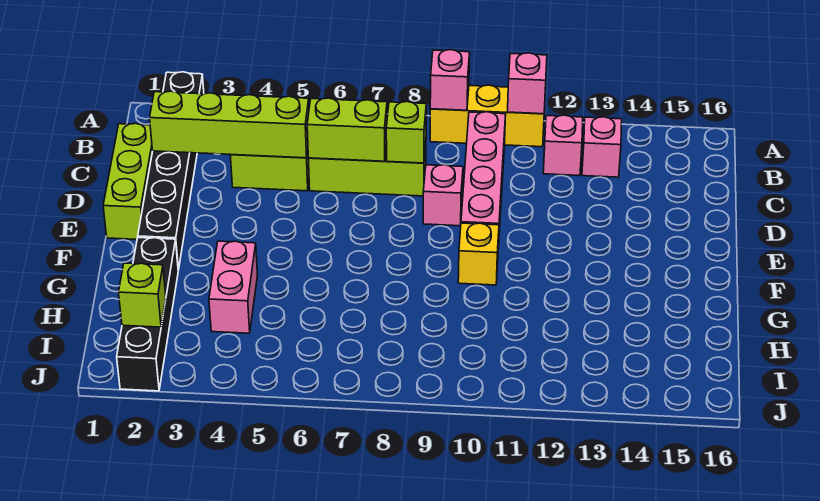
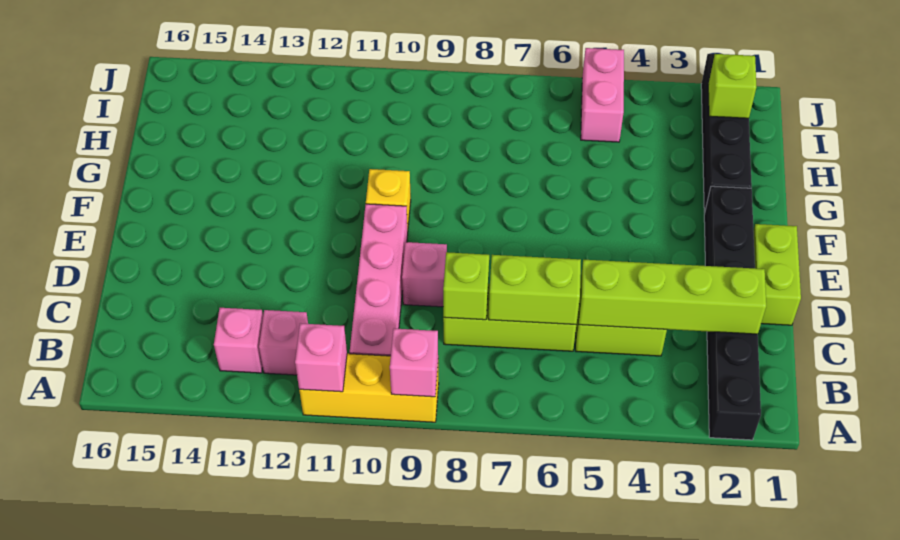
lime 1x3 brick [103,123,153,240] -> lime 1x2 brick [753,224,801,325]
pink 1x2 brick [209,241,258,333] -> pink 1x2 brick moved to [581,48,624,142]

